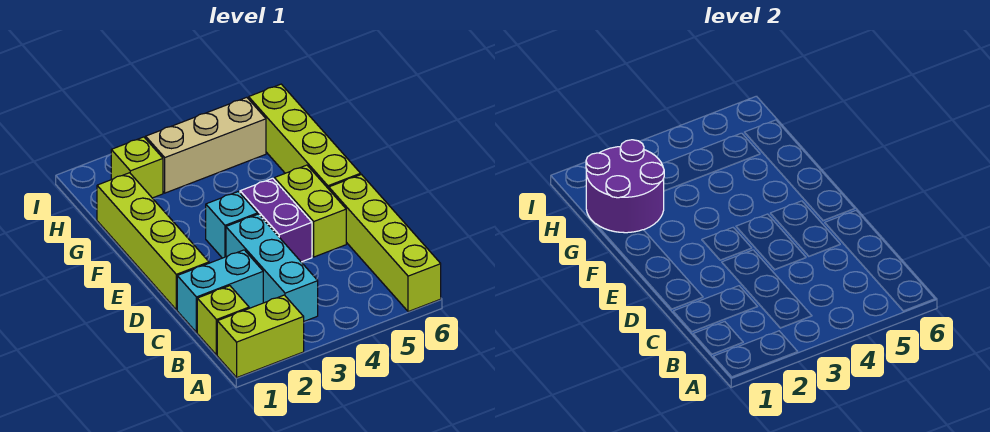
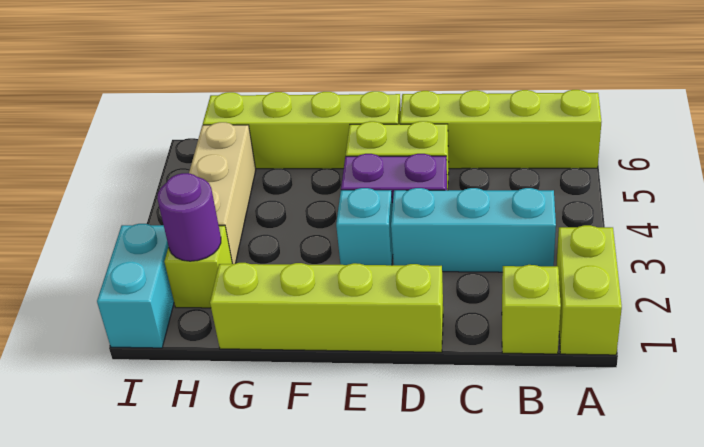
cyan 1x2 brick [177,250,263,332] -> cyan 1x2 brick moved to [97,224,174,348]
purple 2x2 round brick [586,140,664,233] -> purple 1x1 round brick [157,173,221,261]

